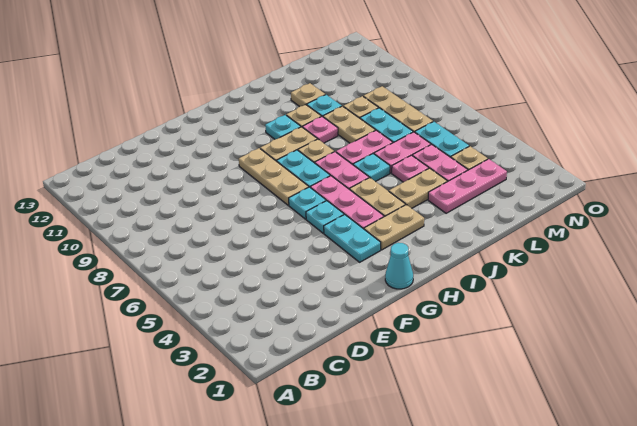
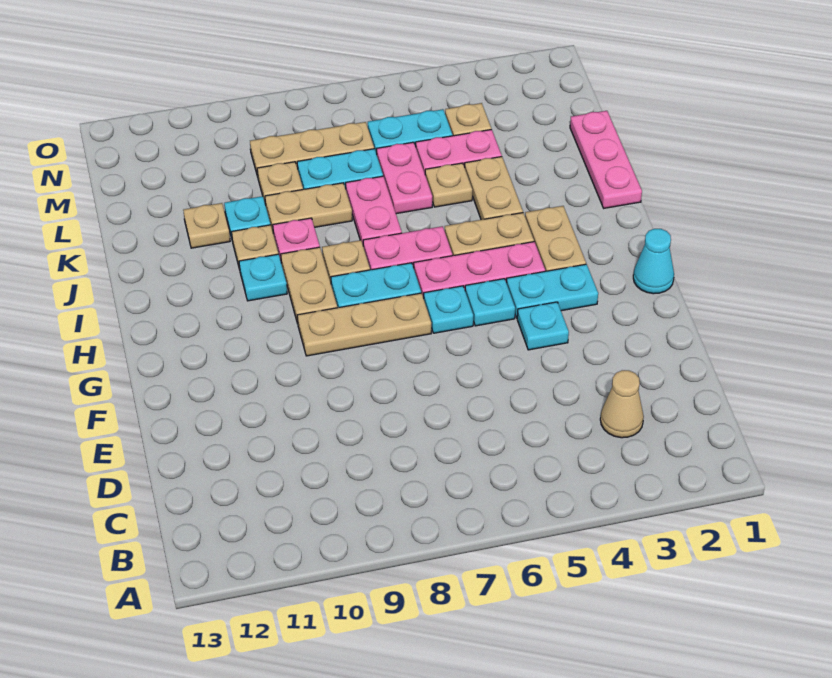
none -> tan 1x1 cone [600,370,644,438]
cyan 1x1 plate [353,154,390,182] -> cyan 1x1 plate moved to [517,302,569,350]
pink 1x3 plate [428,159,507,213] -> pink 1x3 plate moved to [570,111,642,208]
pink 1x1 plate [392,155,429,182] -> tan 1x1 plate [425,163,472,207]

